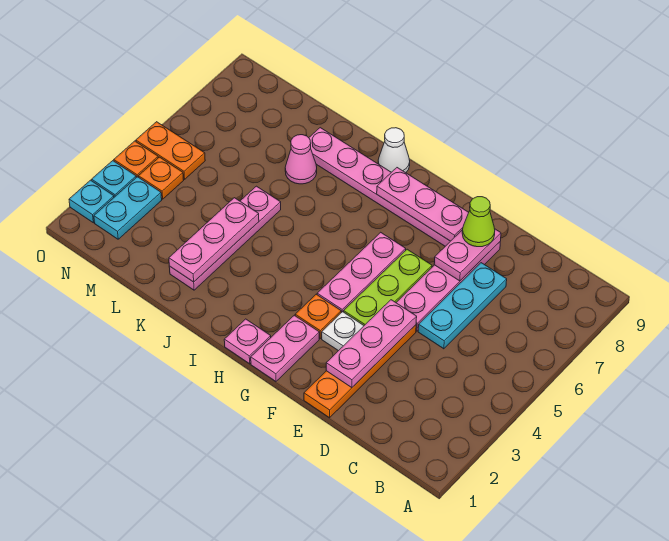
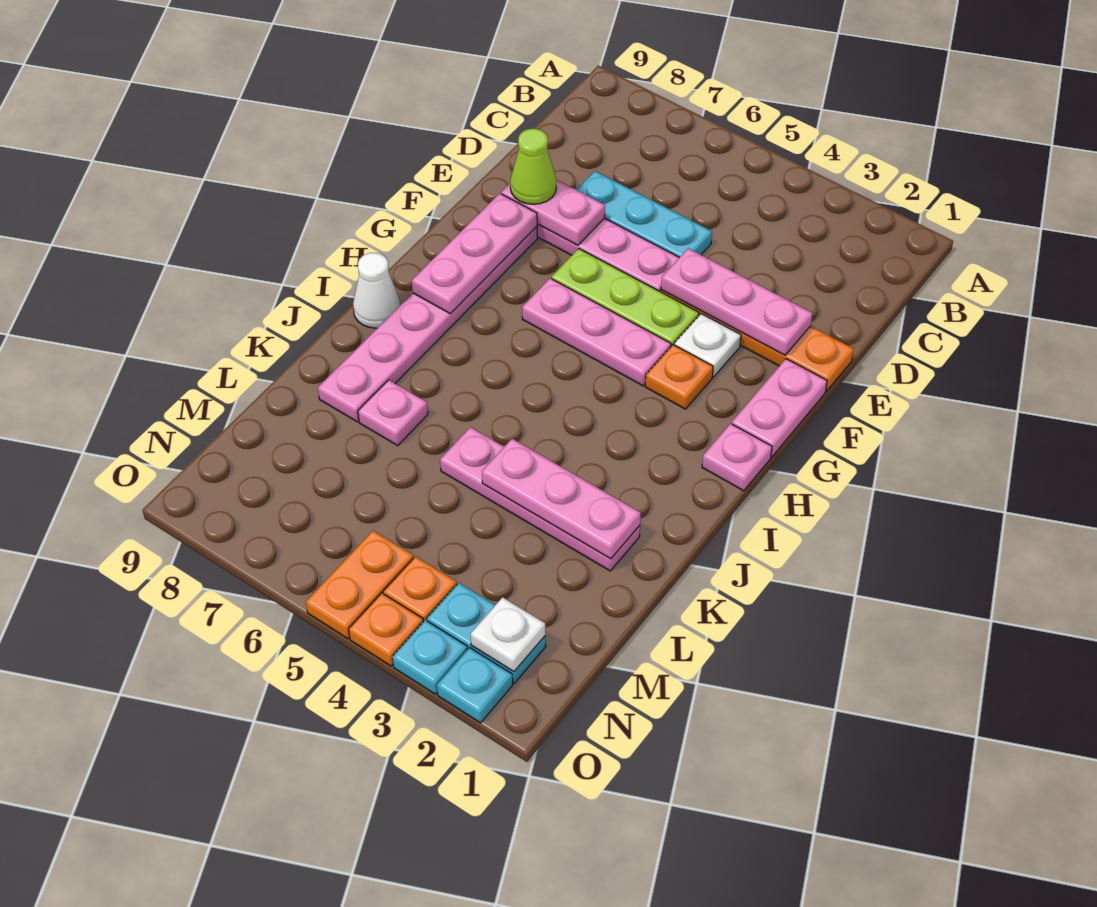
pink 1x2 plate [251,315,319,381] -> pink 1x2 plate turned to [732,359,827,457]
pink 1x1 cone [285,135,317,184] -> pink 1x1 plate [358,380,428,446]
none -> white 1x1 plate [471,597,545,672]

